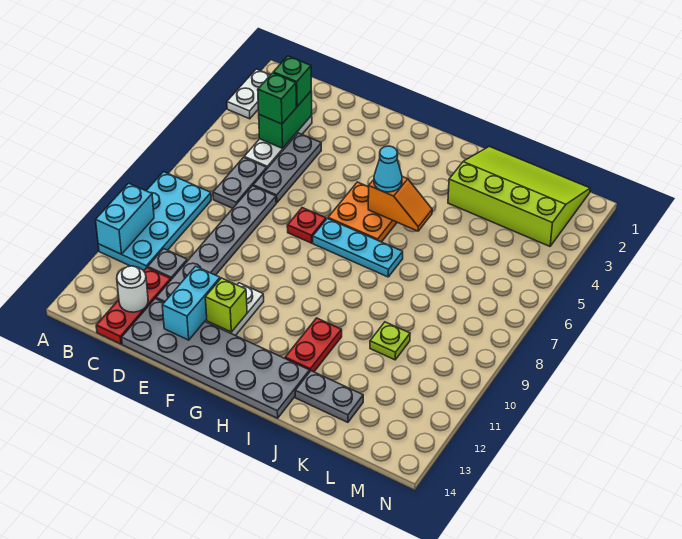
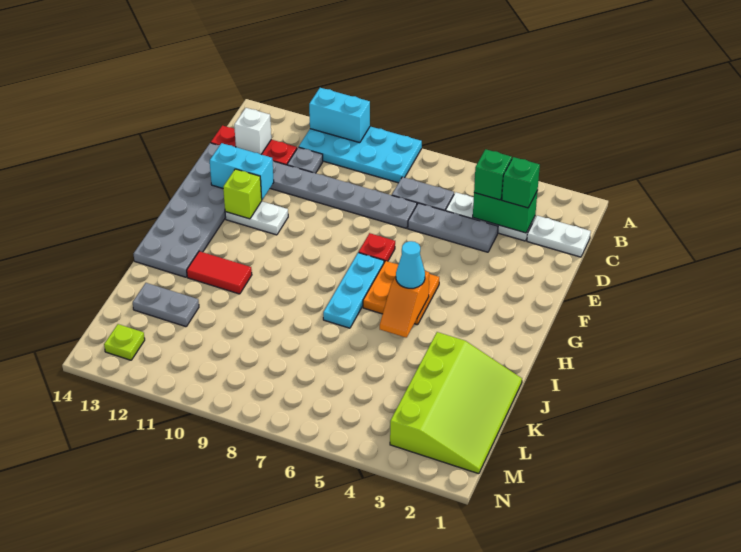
white 1x2 plate [227,69,270,119] -> white 1x2 plate moved to [527,216,591,257]
white 1x1 round brick [117,266,148,312] -> white 1x1 brick [234,108,271,154]
red 1x2 plate [285,318,342,372] -> red 1x2 tile [187,251,252,294]
grey 1x2 plate [295,371,363,422] -> grey 1x2 plate turned to [133,283,199,327]
lime 1x1 plate [370,322,410,360] -> lime 1x1 plate moved to [104,324,145,360]

